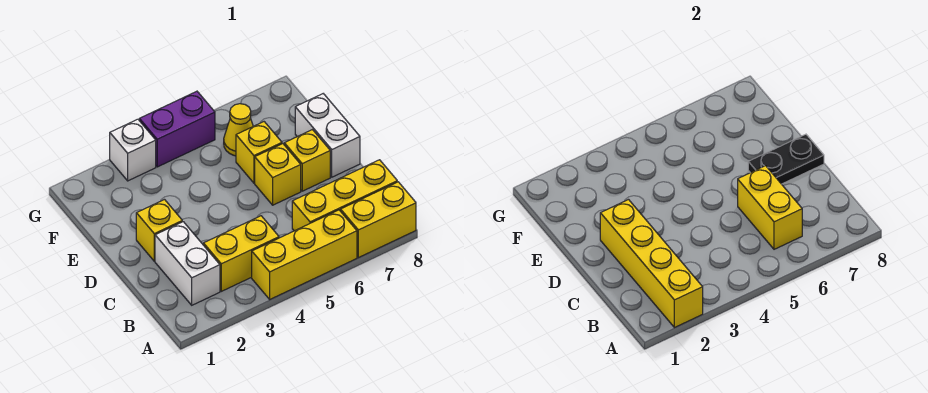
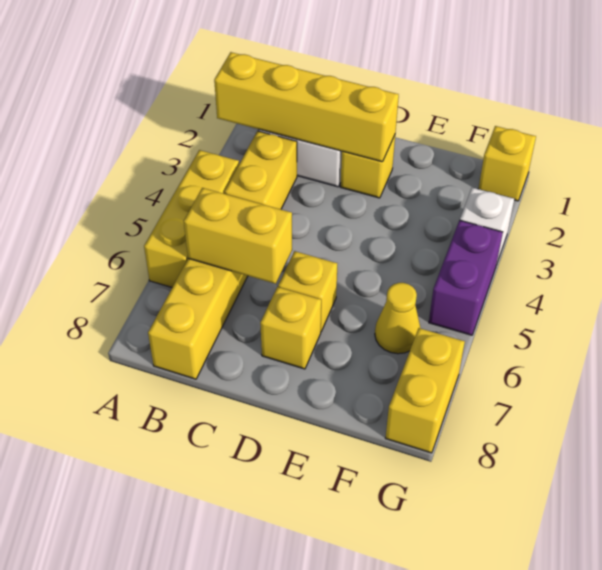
yellow 1x2 brick [341,182,416,258] -> yellow 1x2 brick moved to [386,328,465,453]
black 1x2 plate [748,134,824,184] -> none
white 1x2 brick [295,94,360,177] -> none
yellow 1x1 brick [236,122,282,183] -> yellow 1x1 brick moved to [478,126,536,201]

